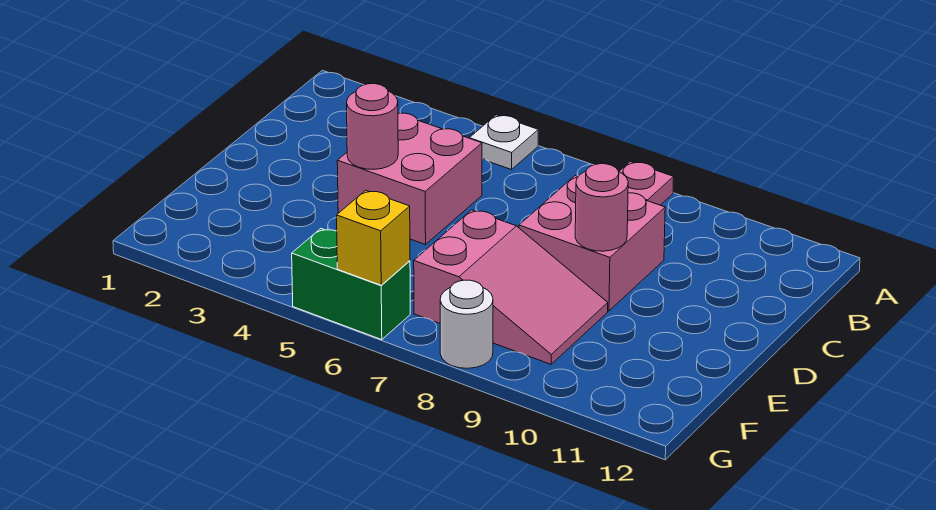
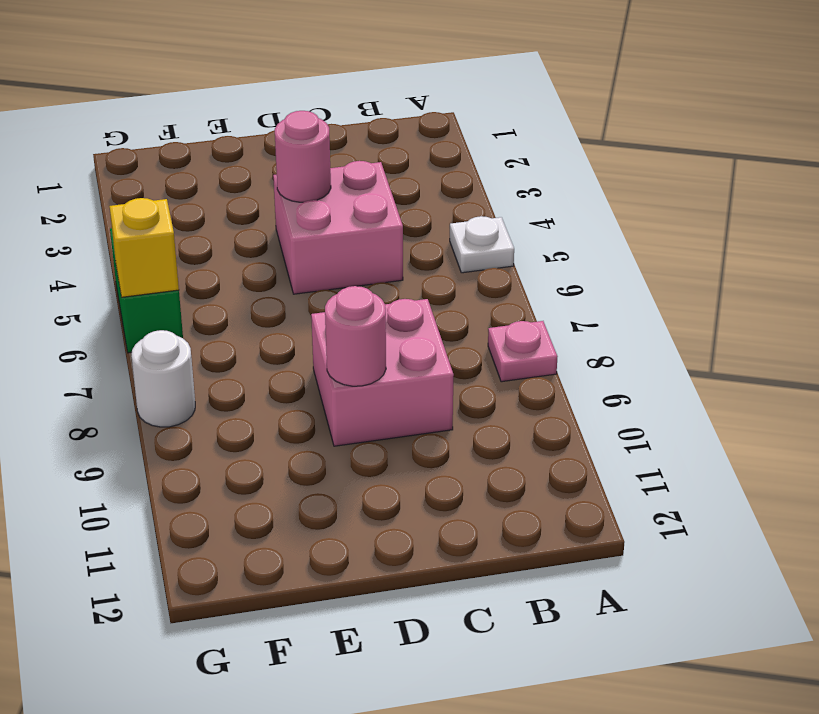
pink 2x3 slope [414,210,608,364] -> none

